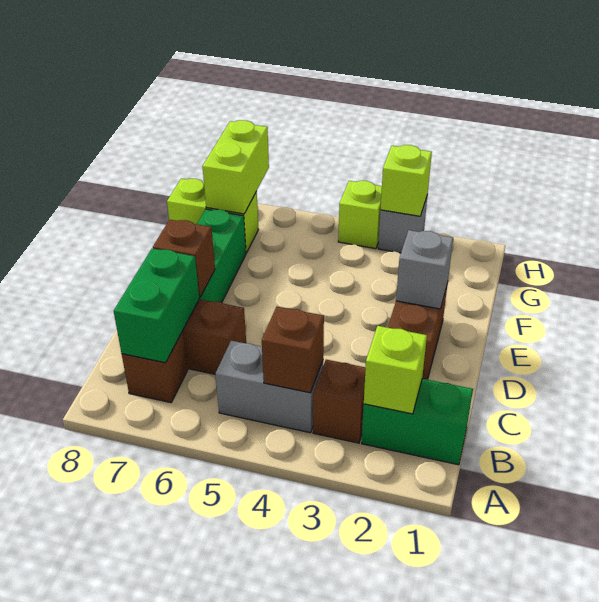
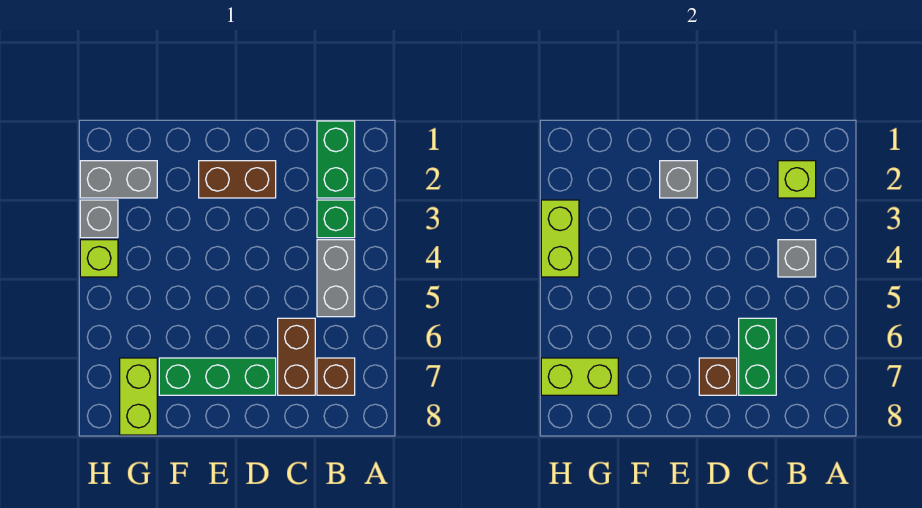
brown 1x1 brick [313,360,366,443] -> green 1x1 brick [317,200,355,238]
brown 1x1 brick [262,306,324,393] -> grey 1x1 brick [778,240,816,277]
green 1x2 brick [114,248,199,363] -> green 1x2 brick turned to [739,318,776,395]
none -> grey 1x2 brick [80,161,157,198]
lime 1x1 brick [381,145,432,216] -> lime 1x2 brick [541,200,579,277]

